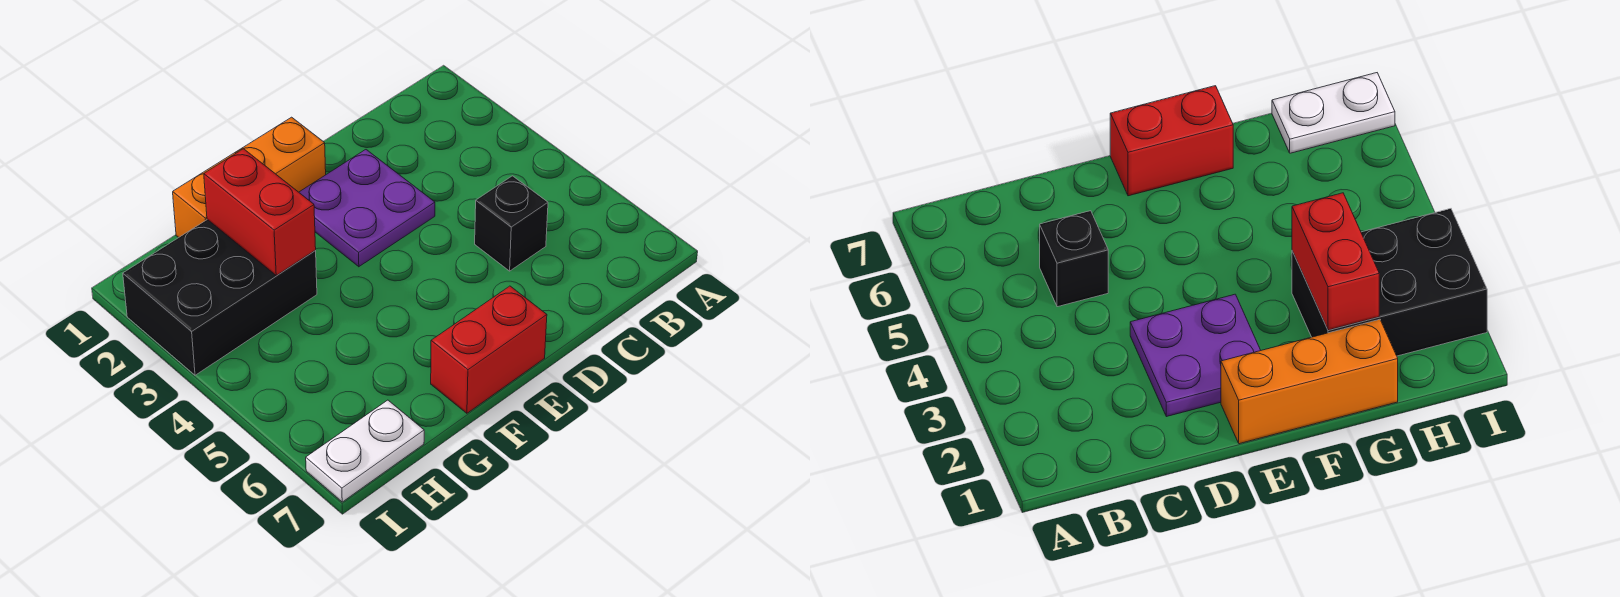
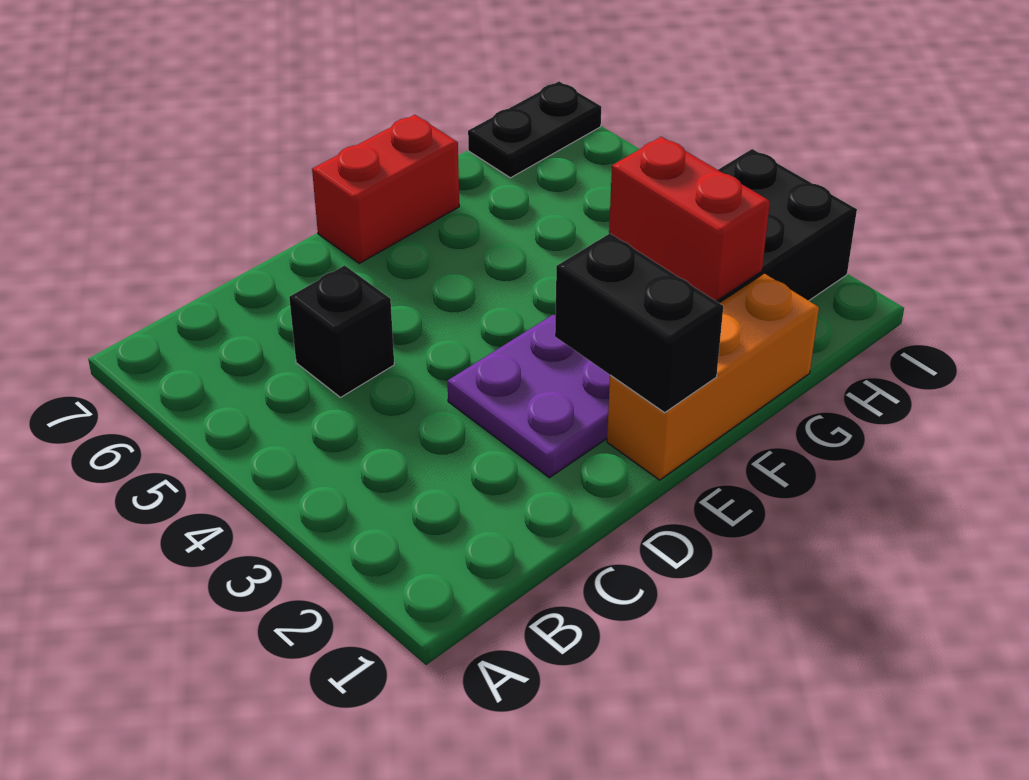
none -> black 1x2 brick [555,234,723,413]
white 1x2 plate [306,400,424,502] -> black 1x2 plate [468,81,601,178]

